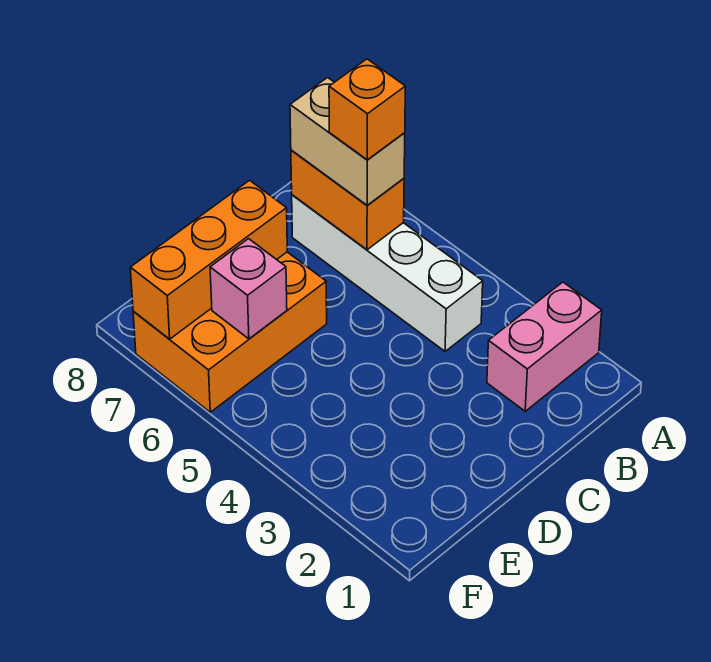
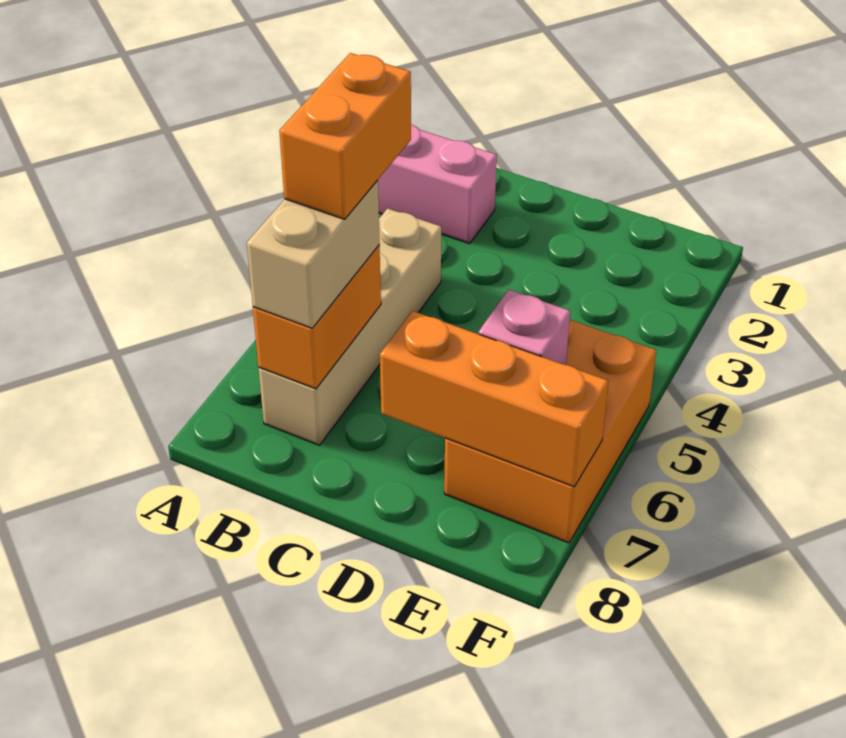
white 1x4 brick [292,195,483,351] -> tan 1x4 brick [259,208,441,445]
orange 1x1 brick [329,59,405,160] -> orange 1x2 brick [279,53,411,219]
orange 2x3 brick [133,252,327,412] -> orange 2x3 brick turned to [444,320,656,543]

